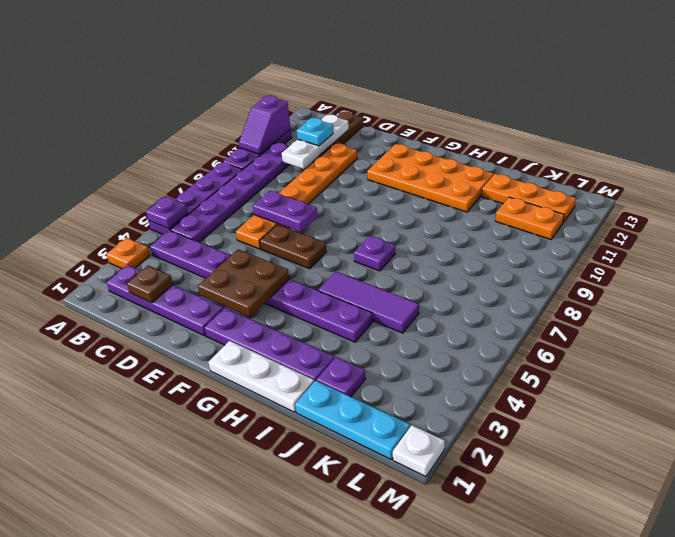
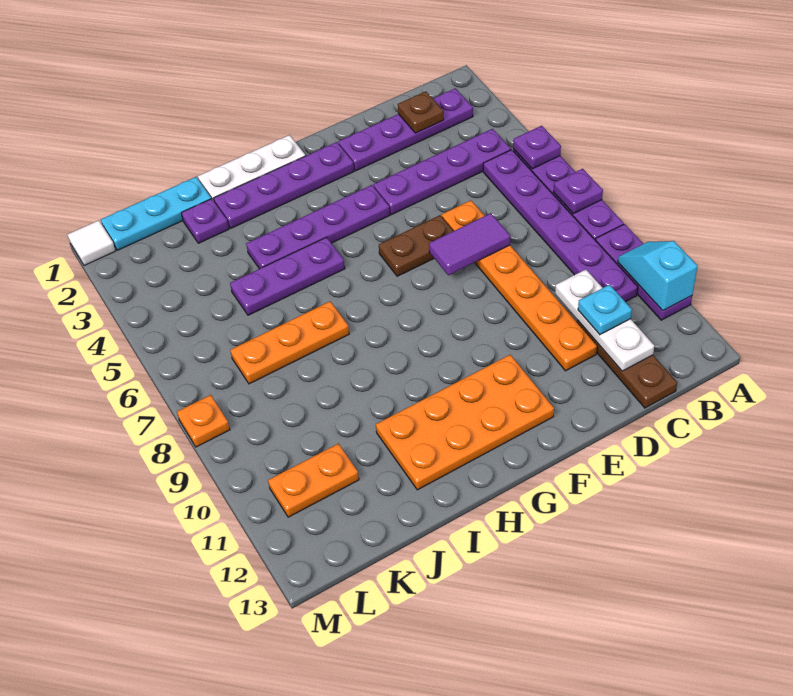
orange 1x1 plate [106,238,150,269] -> orange 1x1 plate moved to [177,395,230,447]
purple 1x2 slope [239,95,291,154] -> cyan 1x2 slope [618,241,698,311]
purple 1x2 plate [253,191,318,232] -> purple 1x2 tile [429,213,510,275]
brown 2x2 plate [198,249,289,317] -> none
purple 1x3 tile [318,271,419,333] -> purple 1x3 plate [230,237,345,315]
purple 1x1 plate [354,236,395,271] -> purple 1x1 plate moved to [553,169,603,214]
orange 1x3 plate [482,174,576,223] -> orange 1x3 plate moved to [230,301,349,384]
white 1x1 plate [393,425,445,477] -> white 1x1 tile [67,220,116,266]

